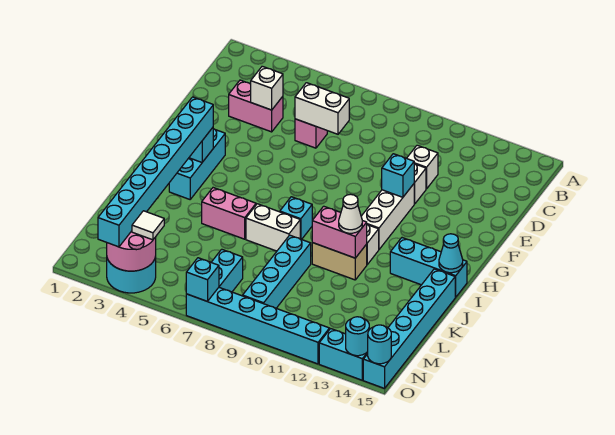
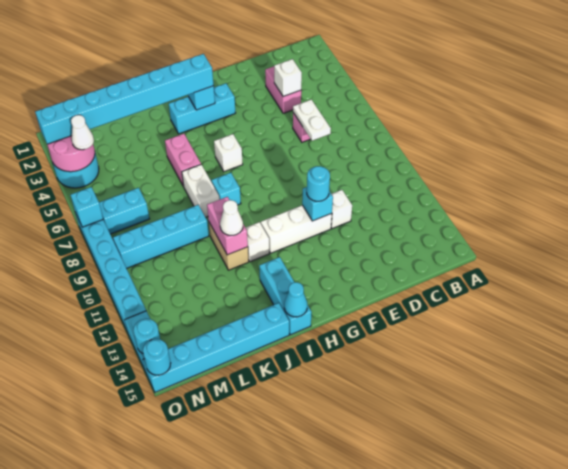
white 1x2 brick [295,83,349,134] -> white 1x2 plate [293,99,331,141]
white 1x1 brick [407,145,438,189] -> white 1x1 brick moved to [214,134,243,172]
none -> cyan 1x1 round brick [307,166,330,201]
white 1x1 tile [132,211,164,240] -> white 1x1 cone [71,115,94,150]

